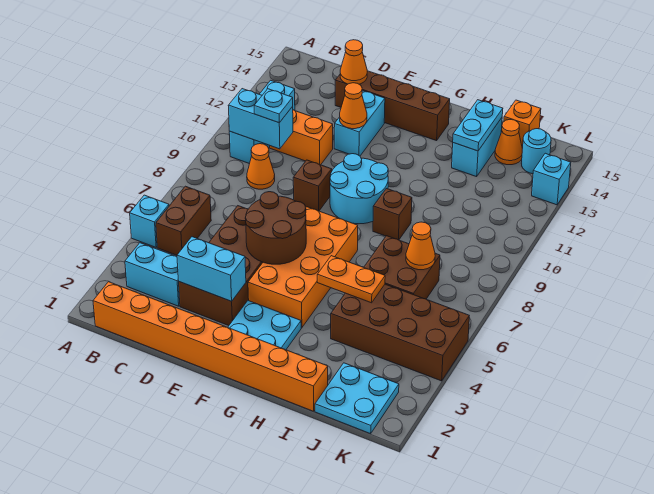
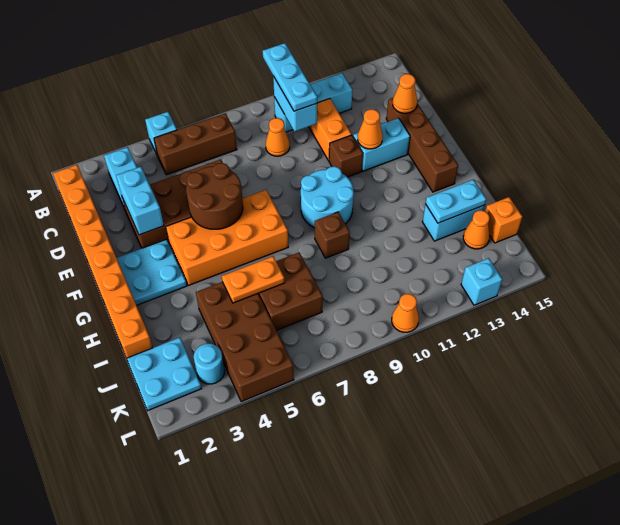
brown 1x2 brick [156,186,211,255] -> brown 1x3 brick [154,113,237,175]
cyan 1x1 plate [254,89,293,123] -> cyan 1x3 plate [263,43,317,111]
brown 1x1 brick [293,160,332,211] -> brown 1x1 brick moved to [329,135,363,177]
orange 1x2 plate [317,256,385,303] -> orange 1x2 plate turned to [222,256,285,303]
orange 1x1 cone [406,222,435,270] -> orange 1x1 cone moved to [392,294,419,332]
cyan 1x1 round brick [521,129,551,174] -> cyan 1x1 round brick moved to [194,344,224,384]

